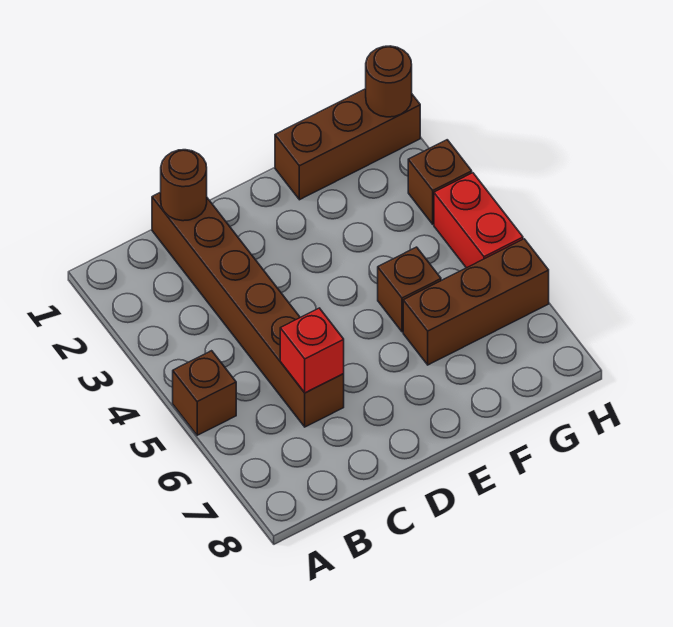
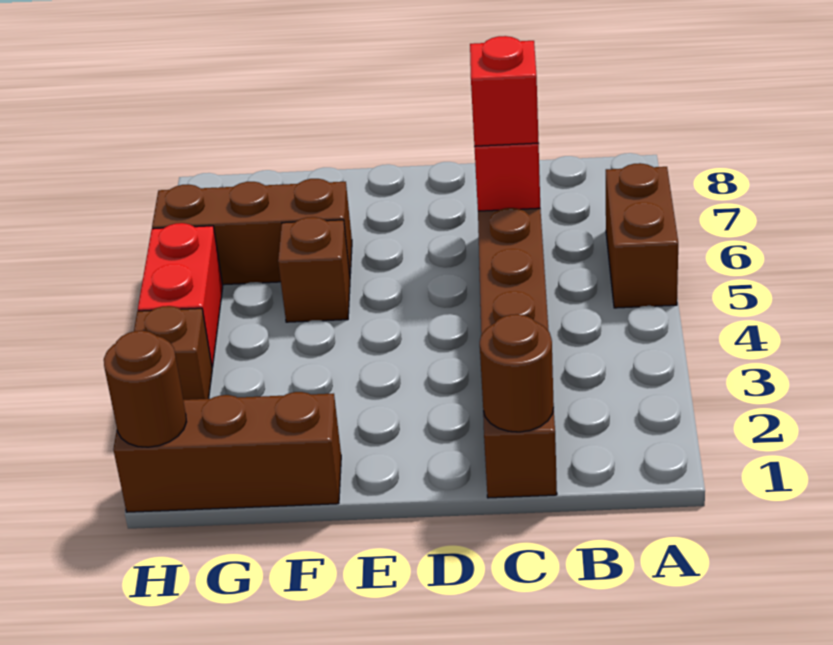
brown 1x1 brick [173,351,236,435] -> brown 1x2 brick [606,163,678,308]
none -> red 1x1 brick [470,36,539,146]

